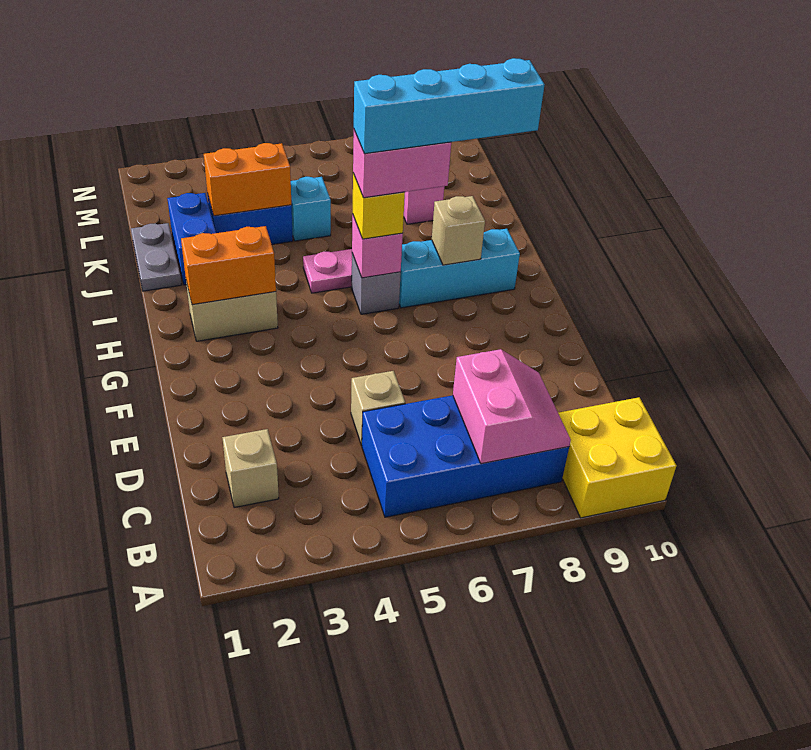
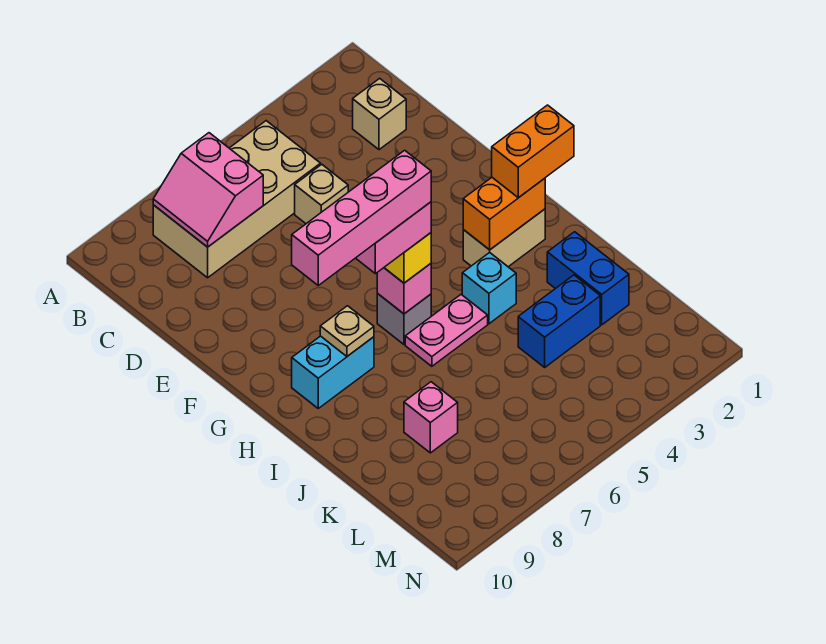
yellow 2x2 brick [558,397,676,518] -> none
blue 2x4 brick [362,395,569,517] -> tan 2x4 brick [153,121,321,278]
cyan 1x4 brick [354,58,545,154] -> pink 1x4 brick [292,150,431,285]
cyan 1x3 brick [399,229,520,308] -> cyan 1x2 brick [292,336,374,408]
tan 1x1 brick [432,196,485,265] -> tan 1x1 plate [320,306,374,356]
grey 1x2 plate [131,223,181,291] -> none
orange 1x2 brick [204,143,291,216] -> orange 1x2 brick moved to [492,105,574,198]
cyan 1x1 brick [291,177,331,241] -> cyan 1x1 brick moved to [462,253,516,324]

